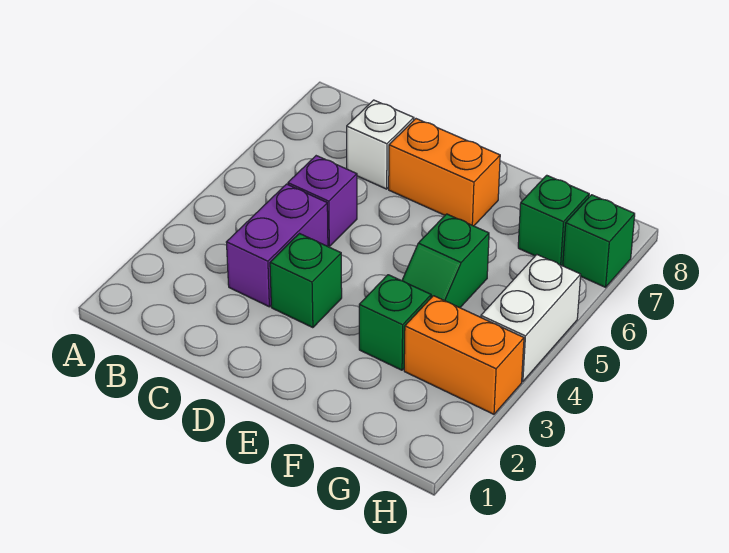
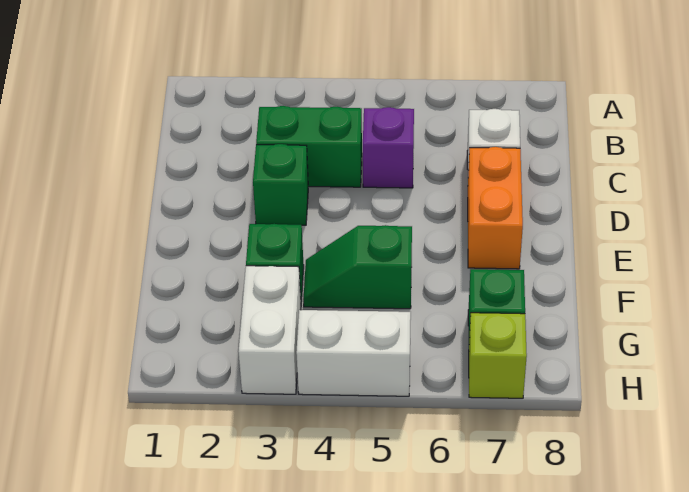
purple 1x2 brick [226,184,328,307] -> green 1x2 brick [256,106,362,187]
orange 1x2 brick [404,296,524,414] -> white 1x2 brick [238,266,301,394]
green 1x1 brick [563,195,635,287] -> lime 1x1 brick [469,313,527,398]

